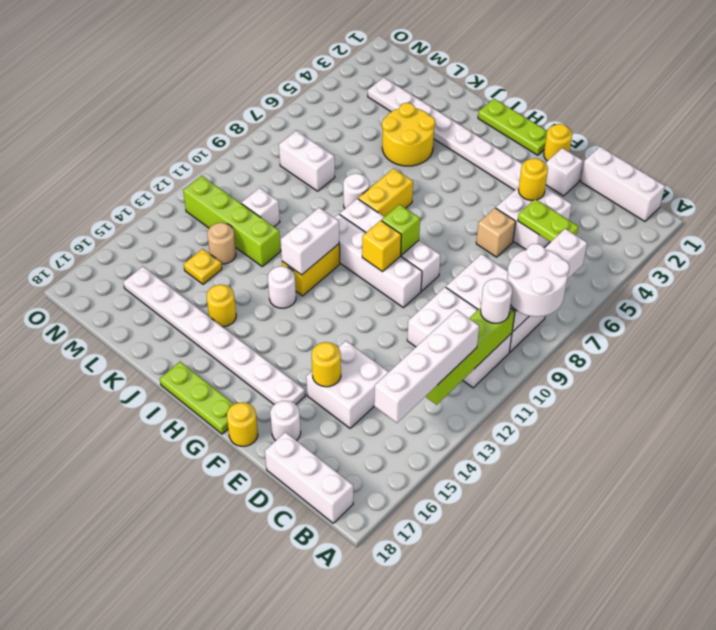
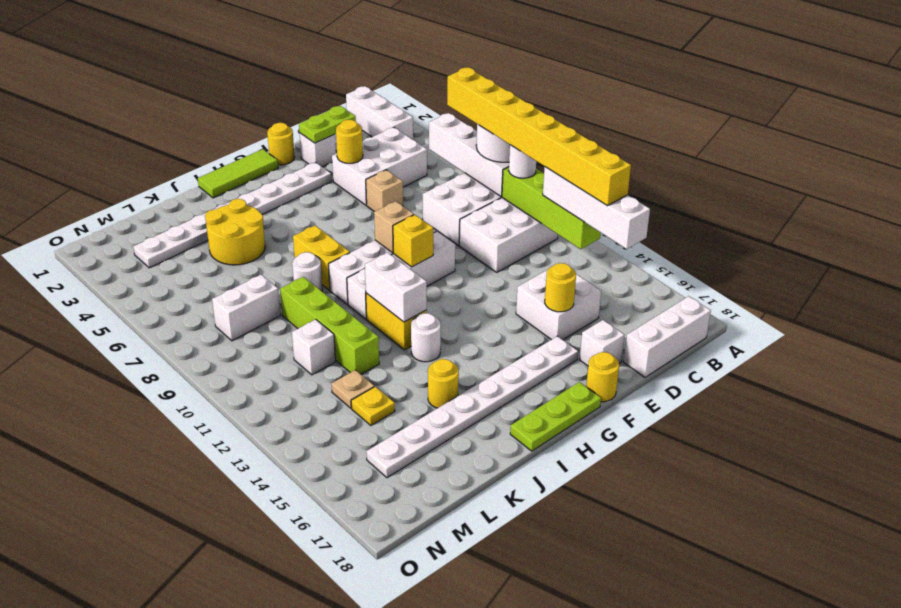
white 1x3 brick [581,147,665,221] -> white 1x3 brick turned to [346,86,413,140]
none -> yellow 1x8 brick [447,67,631,206]
lime 1x2 plate [518,199,579,242] -> lime 1x2 plate moved to [299,106,356,143]
white 2x2 brick [496,187,572,250] -> white 2x3 brick [332,127,427,205]
white 1x1 round brick [270,401,301,441] -> white 1x1 brick [580,320,624,366]
lime 1x3 plate [478,99,547,155] -> lime 1x3 tile [198,149,278,198]
lime 1x1 brick [382,204,420,255] -> tan 1x1 brick [374,201,414,253]
lime 1x4 brick [183,176,281,266] -> lime 1x4 brick turned to [280,277,379,374]
tan 1x1 round brick [207,223,236,264] -> tan 1x1 plate [332,370,374,408]

